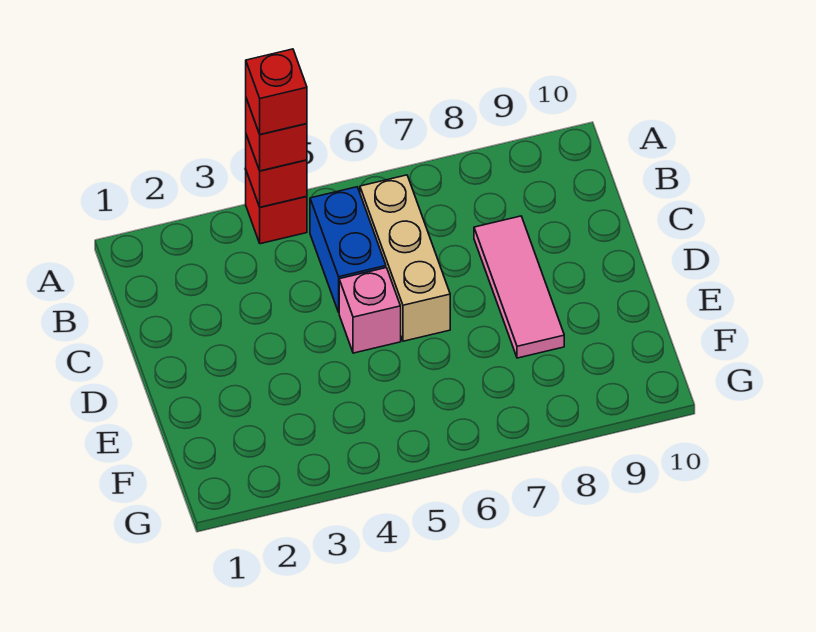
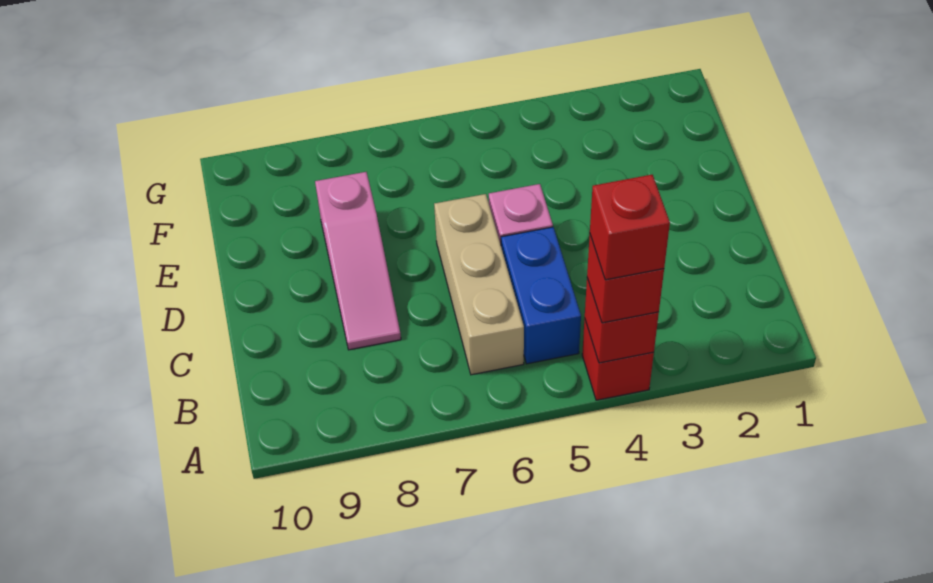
pink 1x3 tile [474,216,564,358] -> pink 1x3 slope [315,172,401,350]

